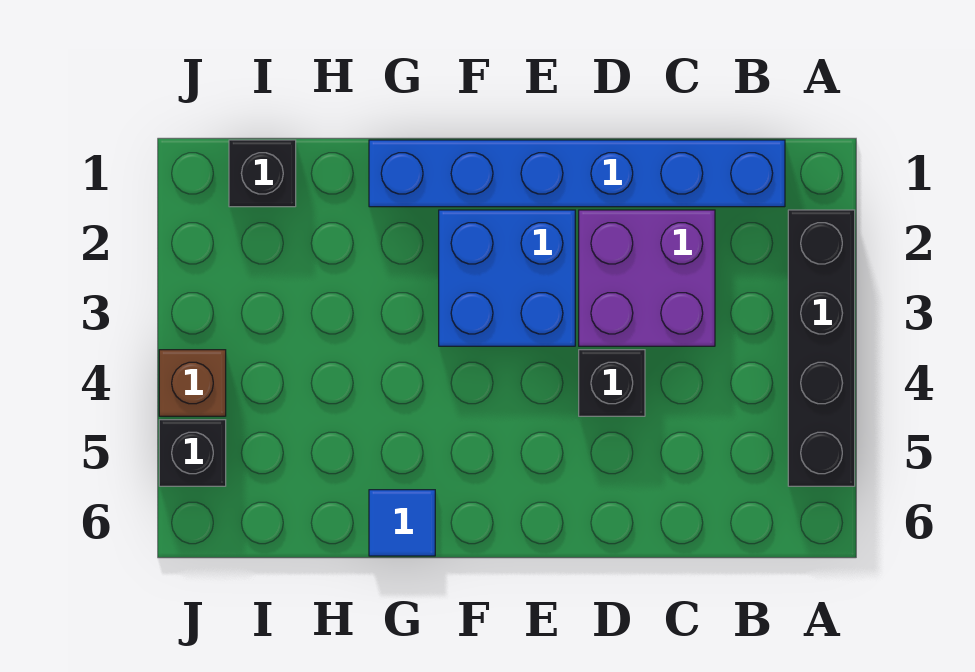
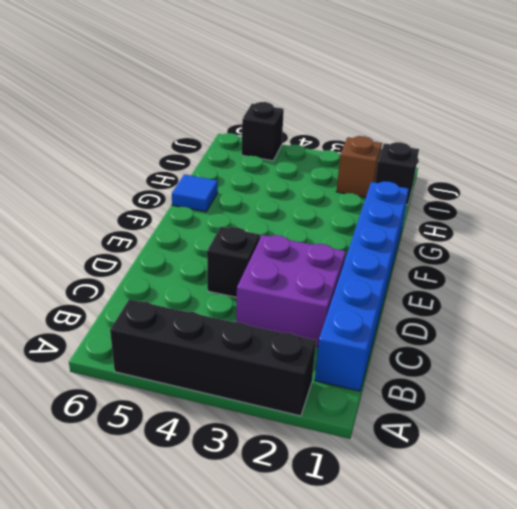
blue 2x2 brick [439,210,575,346] -> none
brown 1x1 brick [159,350,226,416] -> brown 1x1 brick moved to [336,136,382,197]

